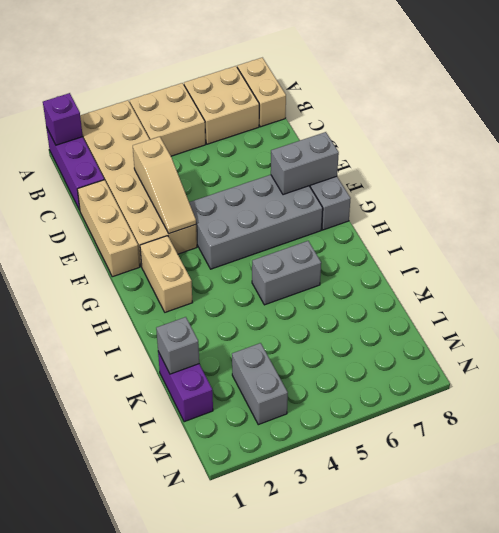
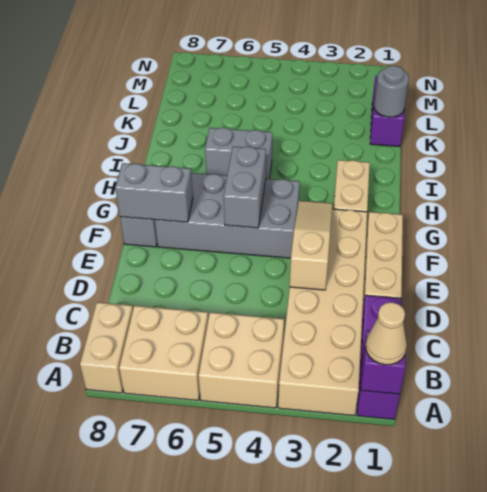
none -> tan 1x1 cone [366,302,407,365]
grey 1x1 brick [156,317,199,374] -> grey 1x1 round brick [374,66,409,117]
grey 1x2 brick [232,343,288,425] -> grey 1x2 brick moved to [224,147,266,228]

